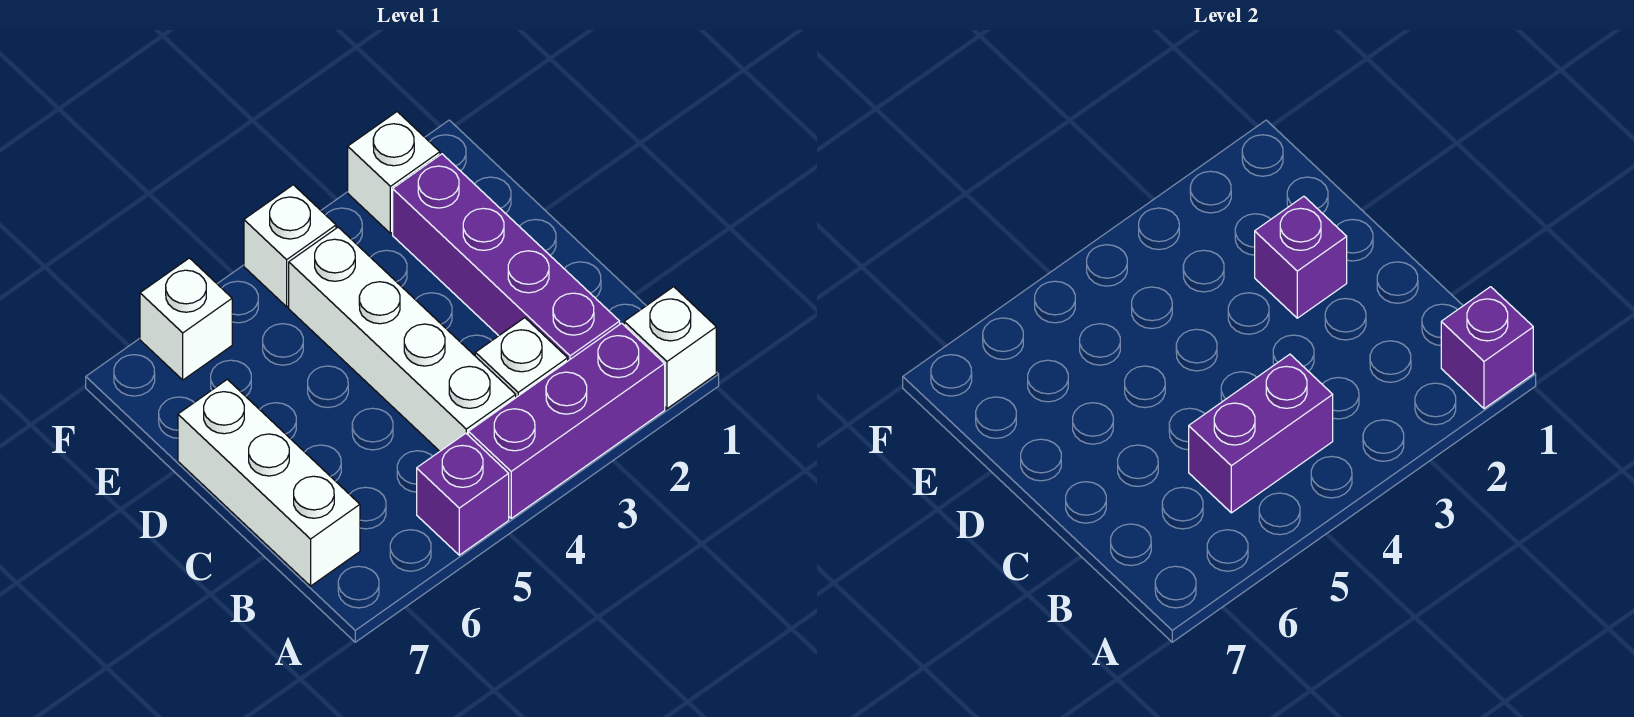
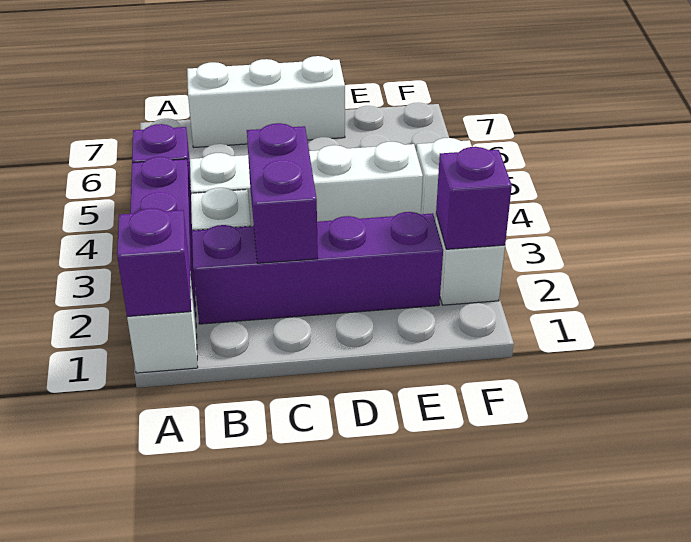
purple 1x2 brick [1189,354,1333,513] -> purple 1x2 brick moved to [247,123,318,263]
purple 1x1 brick [1255,196,1347,318] -> purple 1x1 brick moved to [436,147,512,249]
white 1x1 brick [140,258,232,380] -> none

